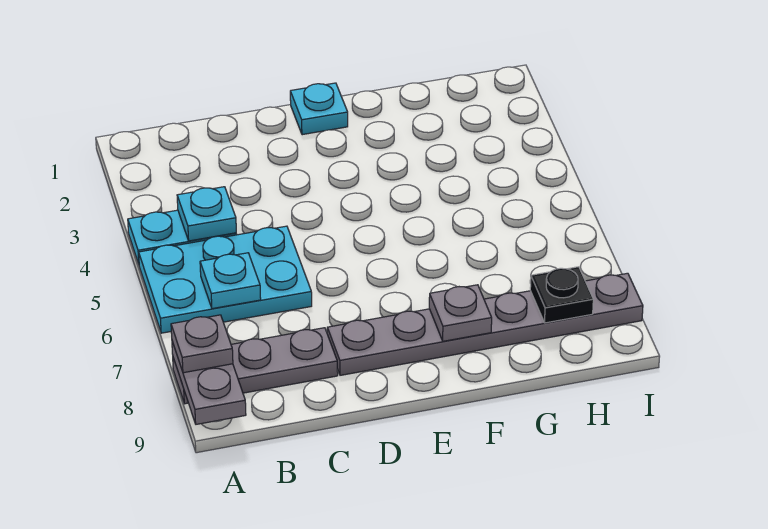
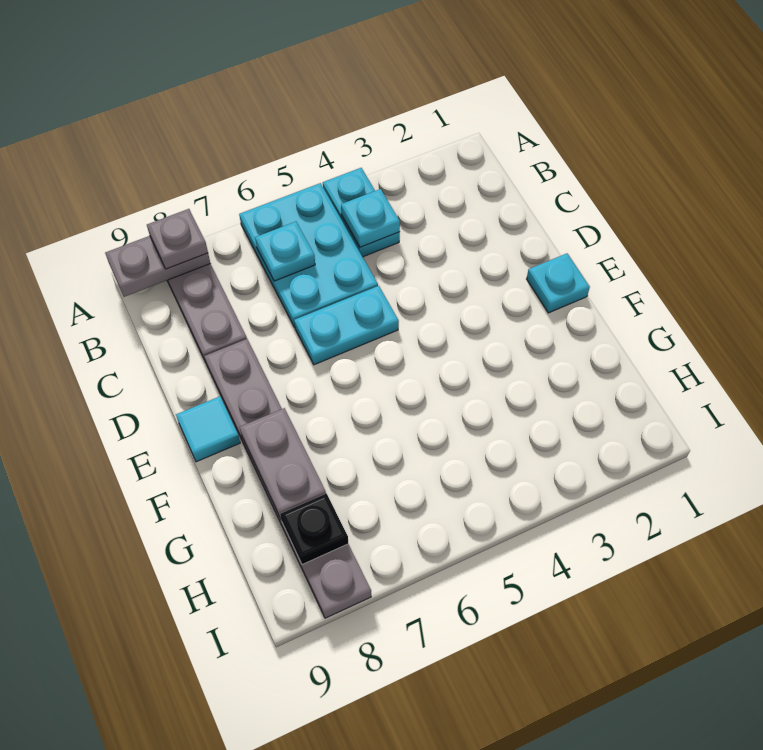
none -> cyan 1x2 plate [294,286,399,365]
none -> cyan 1x1 tile [176,396,240,462]
grey 1x1 plate [429,285,492,341] -> grey 1x2 plate [240,408,326,519]

